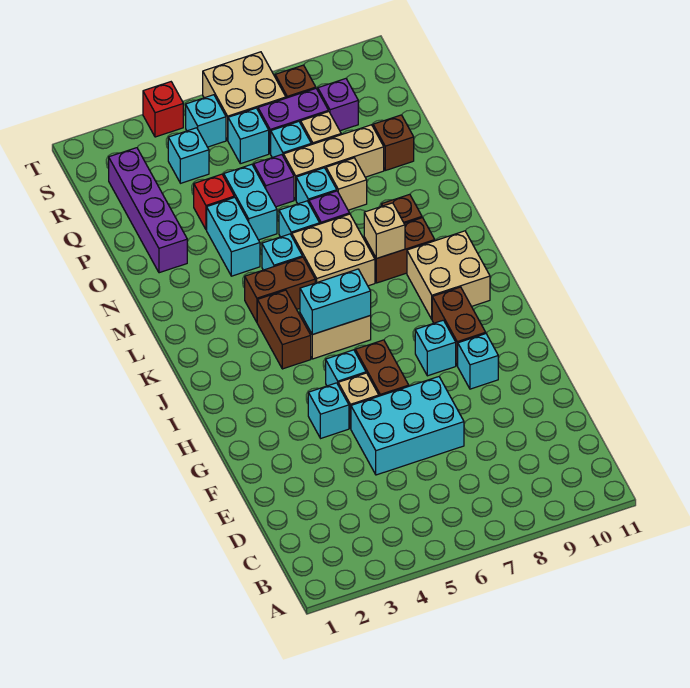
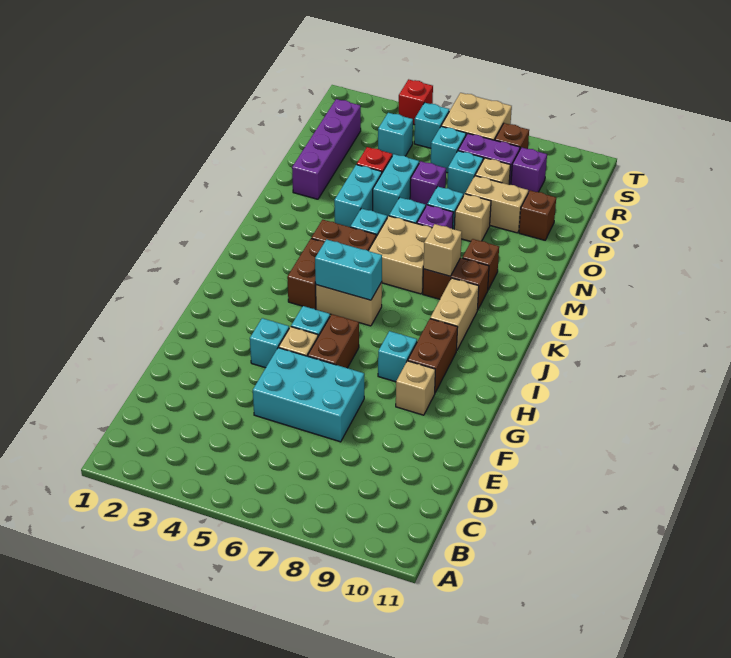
cyan 1x1 brick [458,334,498,389] -> tan 1x1 brick [396,361,435,415]
tan 2x2 brick [407,231,490,319] -> tan 1x2 brick [430,278,479,351]
tan 1x3 brick [283,125,384,200] -> tan 1x2 brick [465,176,528,233]

